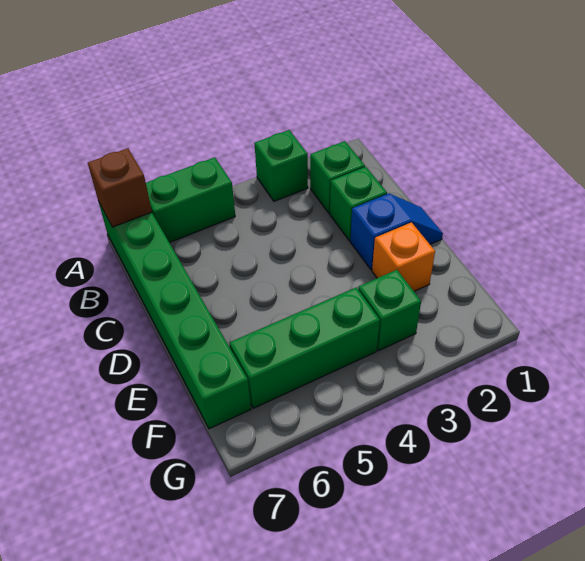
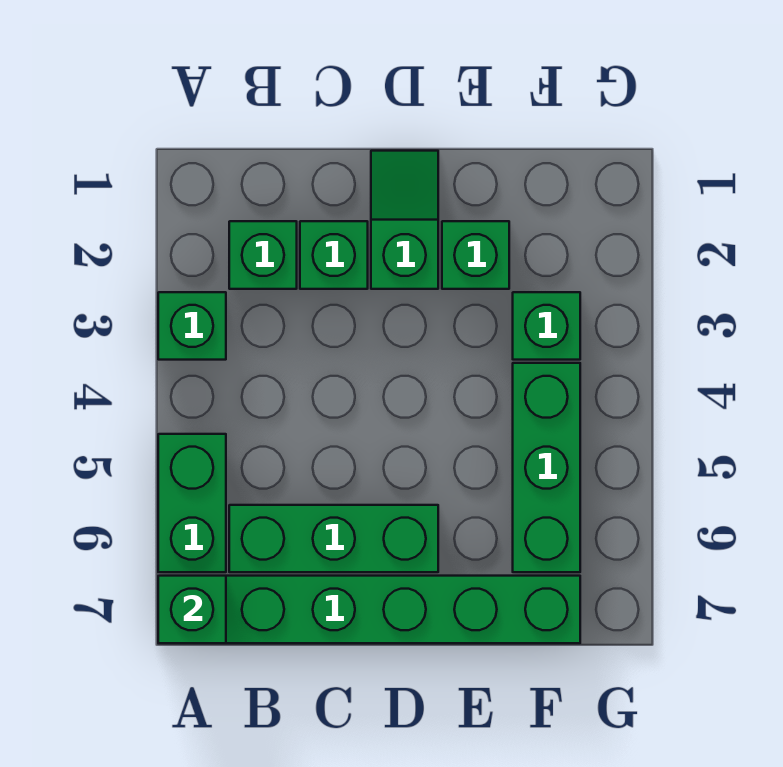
brown 1x1 brick [88,148,152,227] -> green 1x1 brick [158,576,226,643]
none -> green 1x3 brick [229,505,438,572]
blue 1x2 slope [350,194,443,270] -> green 1x2 slope [371,151,438,289]
orange 1x1 brick [372,222,435,291] -> green 1x1 brick [442,221,509,289]

